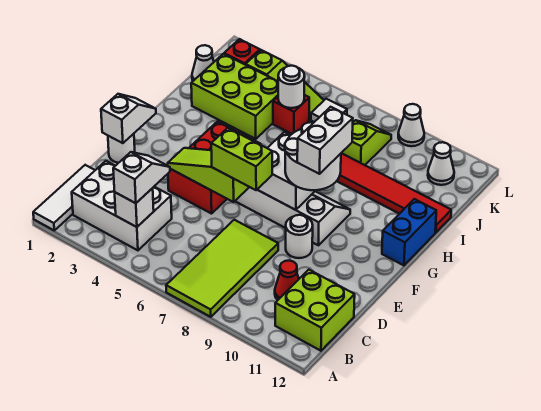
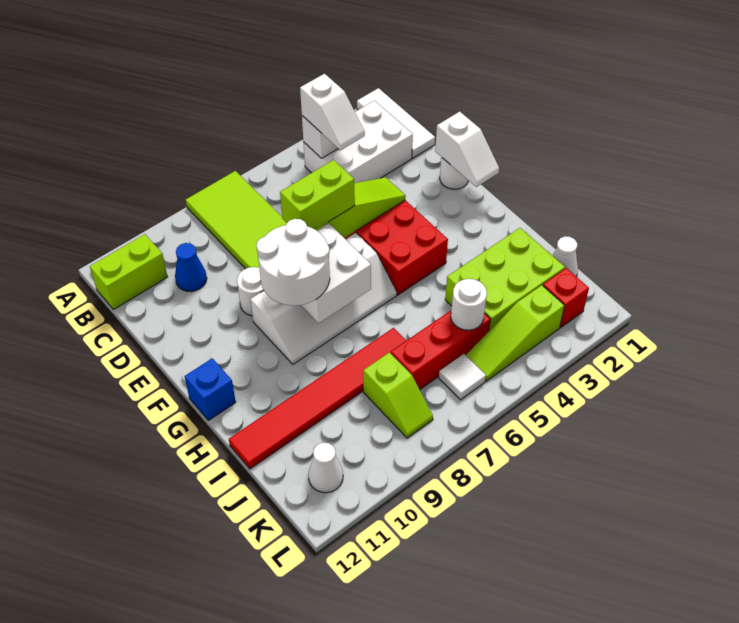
lime 2x2 brick [275,270,355,351] -> lime 1x2 brick [90,234,167,310]
red 1x1 cone [275,261,299,300] -> blue 1x1 cone [175,243,207,292]
white 1x2 brick [297,107,353,174] -> none
blue 1x2 brick [382,199,436,265] -> blue 1x1 brick [185,358,236,420]
red 1x1 brick [273,95,309,134] -> red 1x3 brick [391,311,490,390]
white 1x1 cone [398,104,424,146] -> none

